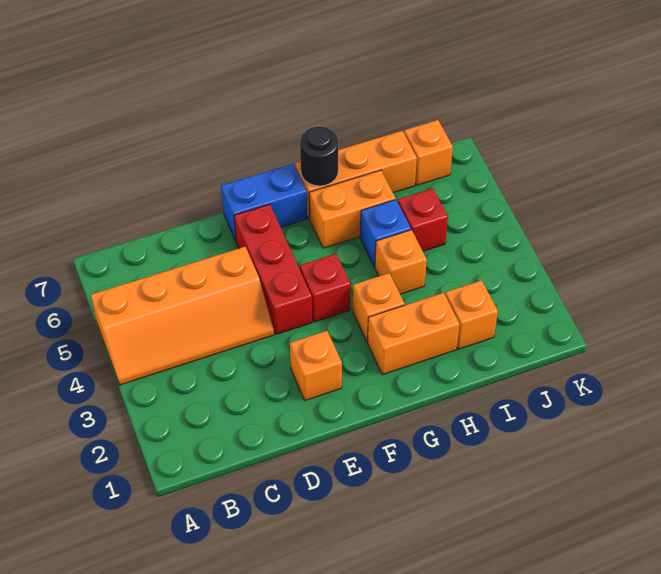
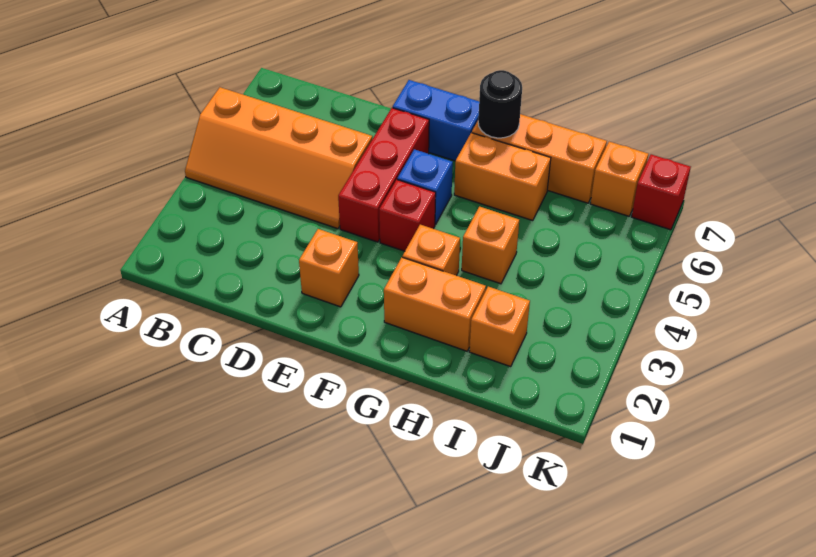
blue 1x1 brick [360,200,411,267] -> blue 1x1 brick moved to [397,149,453,225]
red 1x1 brick [398,188,448,251] -> red 1x1 brick moved to [632,154,691,230]

